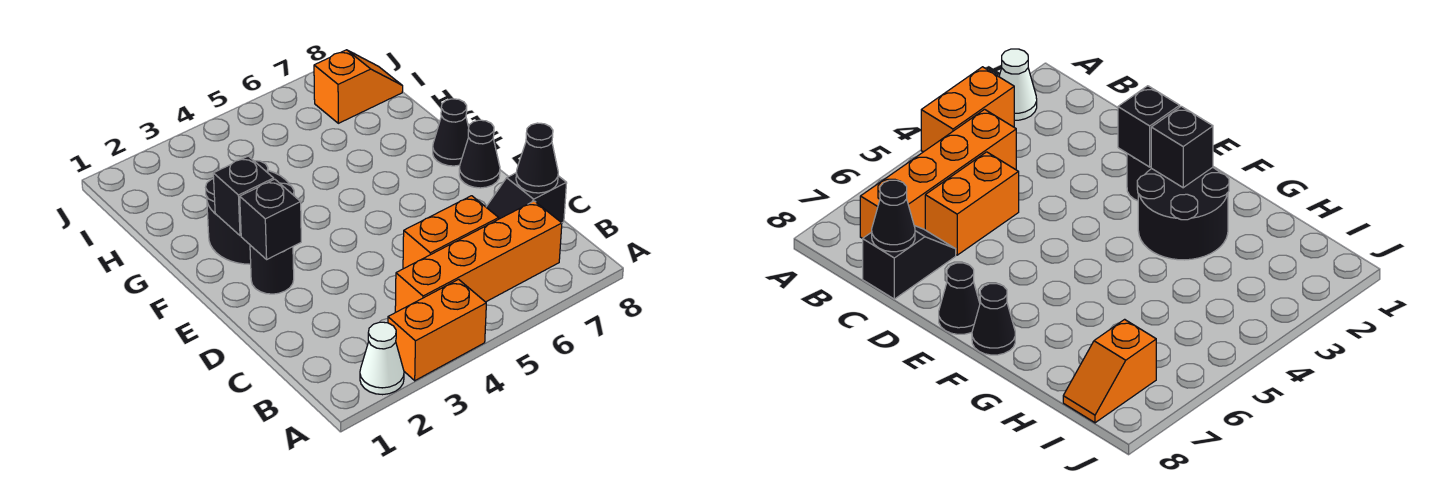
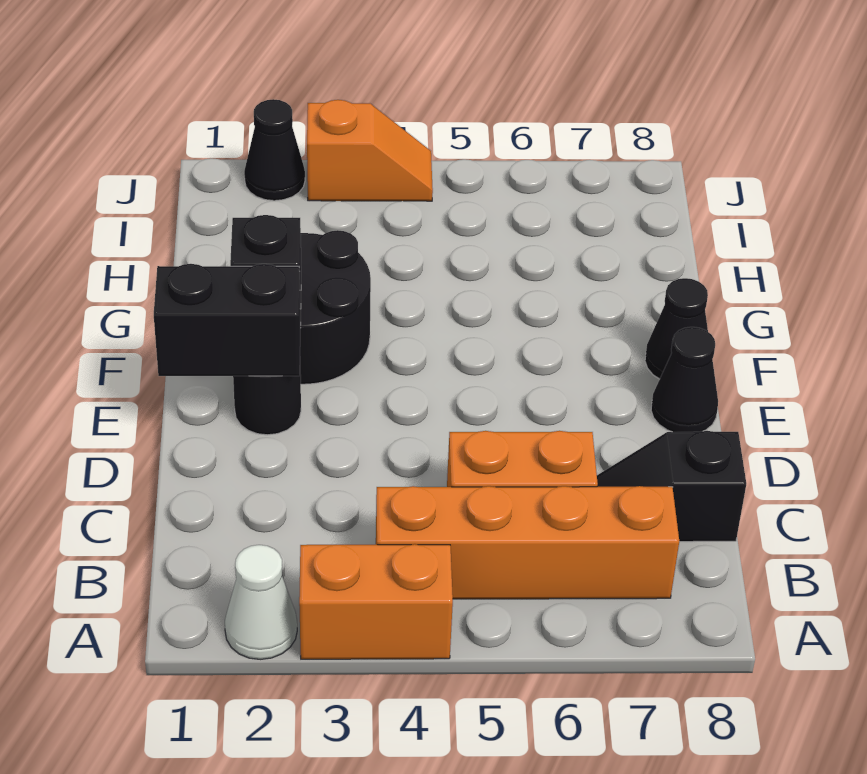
black 1x1 cone [516,123,558,193] -> black 1x1 cone moved to [244,99,305,201]
black 1x1 brick [240,179,301,259] -> black 1x2 brick [154,264,300,376]
orange 1x2 slope [314,50,403,123] -> orange 1x2 slope moved to [307,100,433,201]

